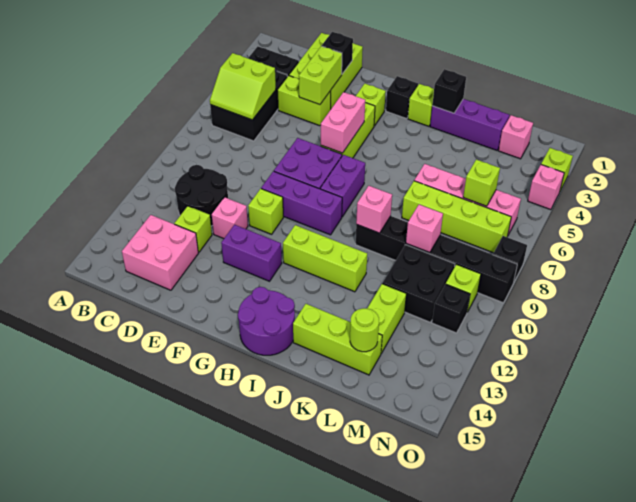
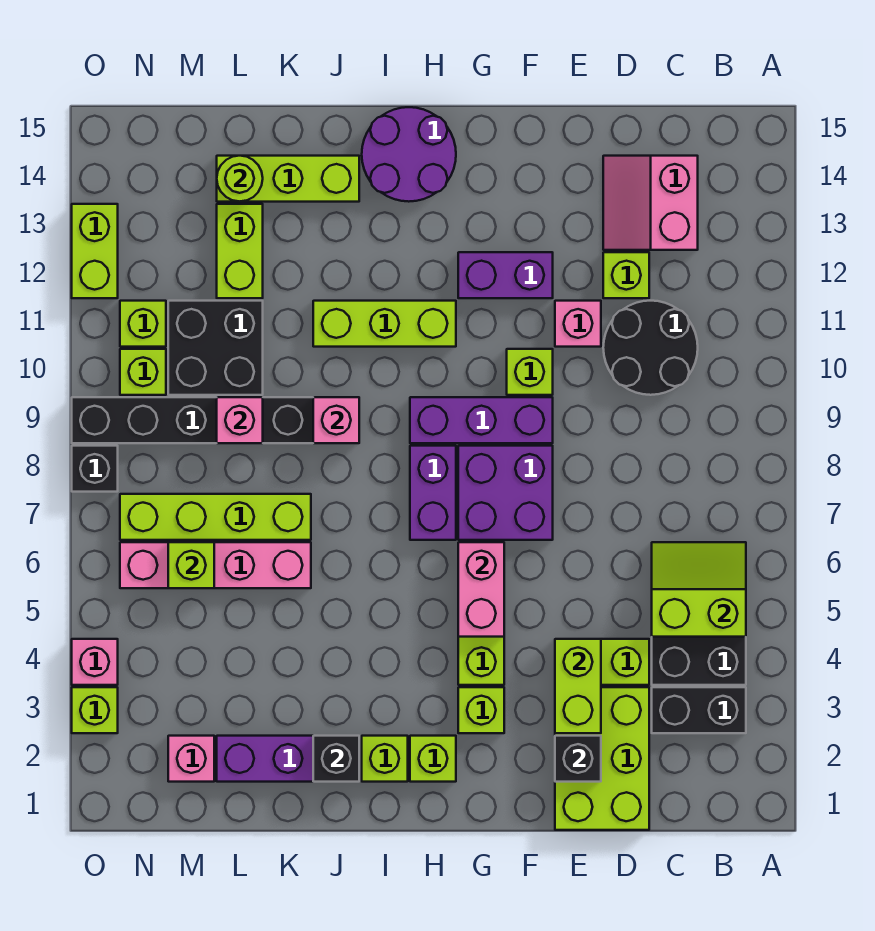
pink 2x2 brick [122,215,198,290] -> pink 2x2 slope [603,156,698,250]
black 1x1 brick [386,76,418,119] -> lime 1x1 brick [410,736,456,782]
black 1x1 brick [432,284,470,333] -> lime 1x1 brick [120,301,166,347]
none -> lime 1x2 brick [72,204,118,298]

